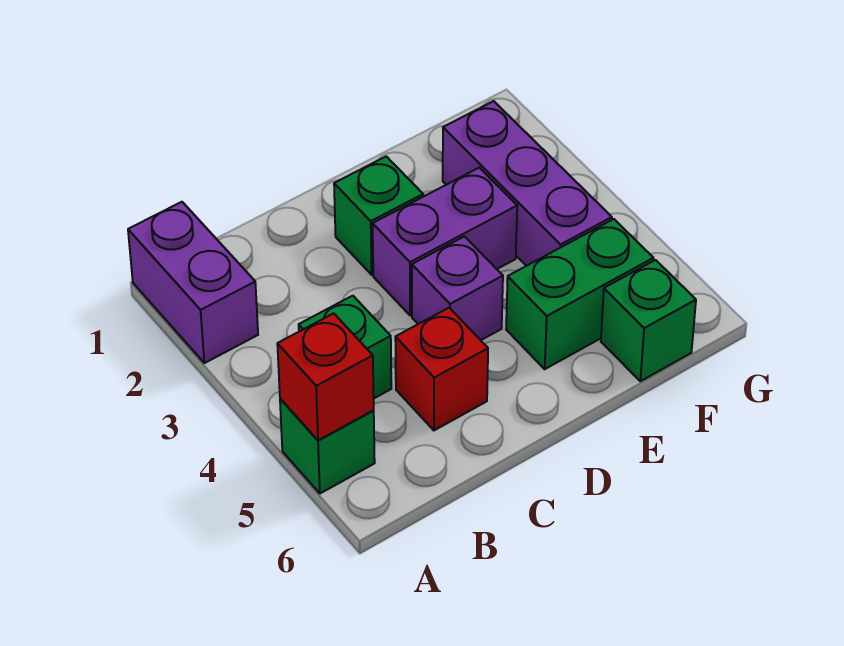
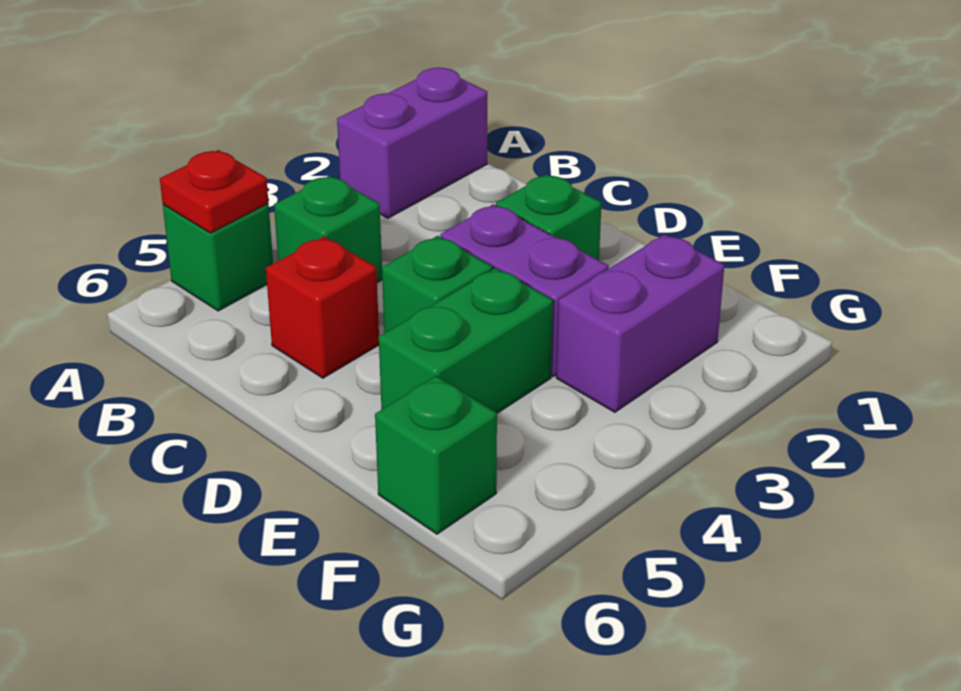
red 1x1 brick [277,313,374,440] -> red 1x1 plate [160,150,268,233]
purple 1x1 brick [412,237,503,340] -> green 1x1 brick [382,236,493,333]
green 1x2 brick [506,219,654,369] -> green 1x2 brick turned to [379,268,553,413]
purple 1x3 brick [443,101,612,266] -> purple 1x2 brick [556,234,724,412]

